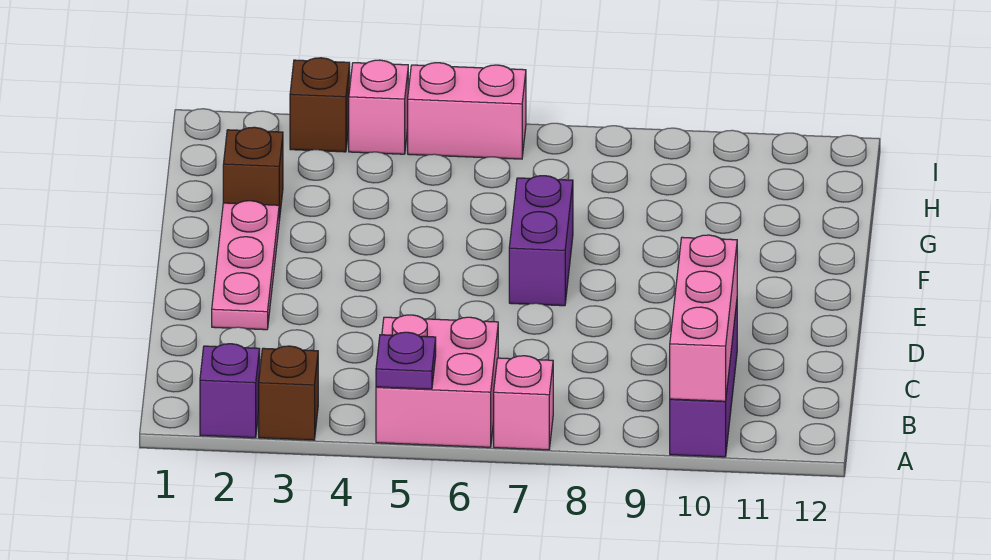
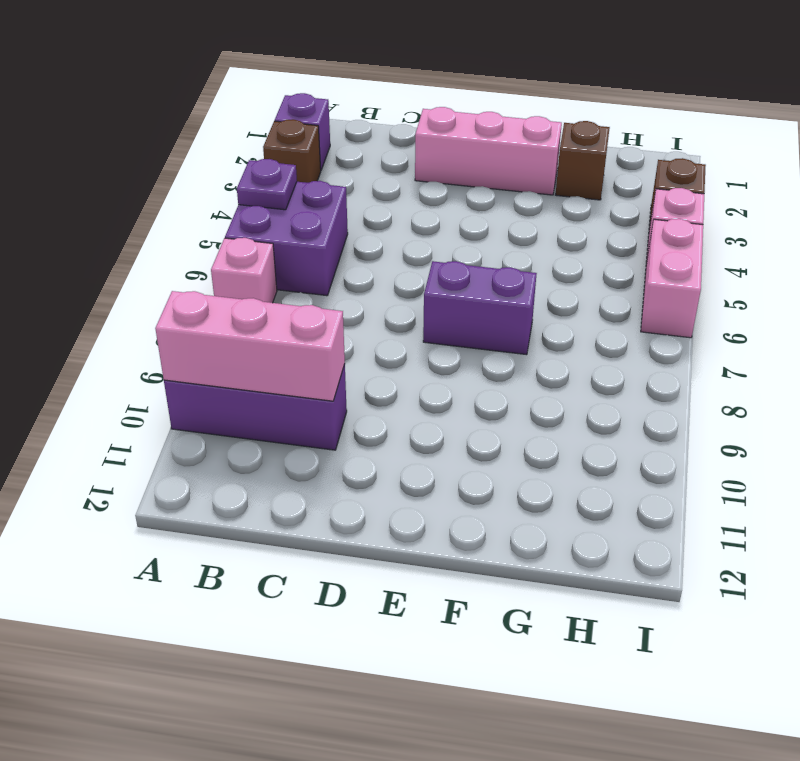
pink 2x2 brick [376,315,498,447] -> purple 2x2 brick [225,181,348,296]
pink 1x3 plate [212,201,279,330] -> pink 1x3 brick [415,107,562,195]

